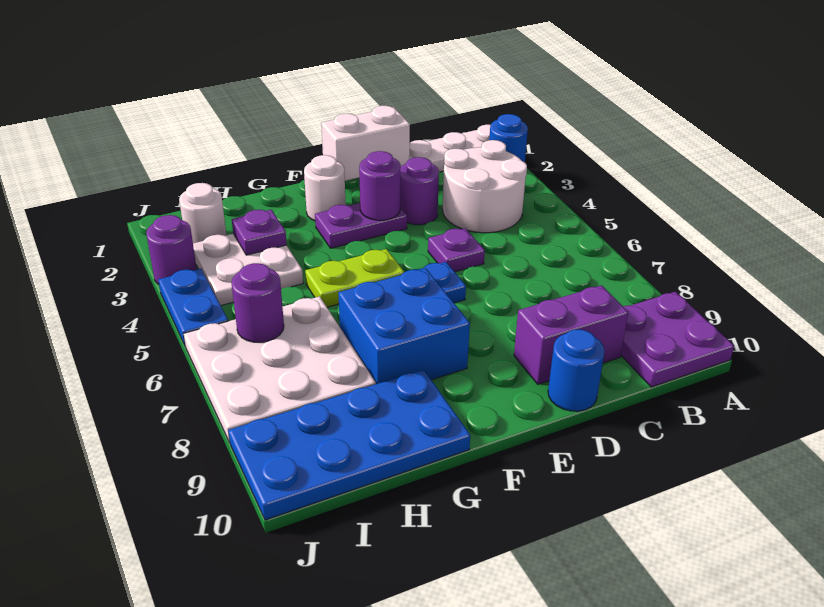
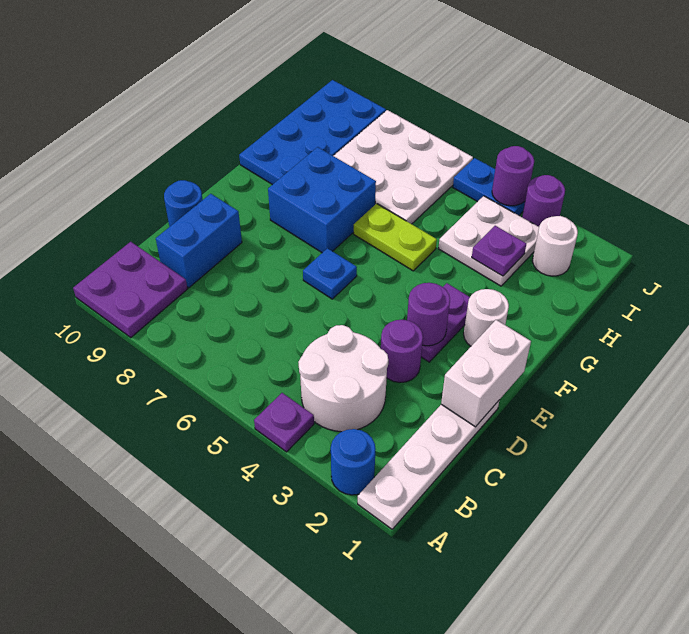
purple 1x2 brick [514,285,628,384] -> blue 1x2 brick [156,194,242,288]
purple 1x1 plate [428,228,485,272] -> purple 1x1 plate moved to [254,393,314,452]
lime 1x2 plate [305,249,404,307] -> lime 1x2 plate turned to [354,204,437,271]
purple 1x1 round brick [231,263,284,342] -> purple 1x1 round brick moved to [492,146,534,206]

